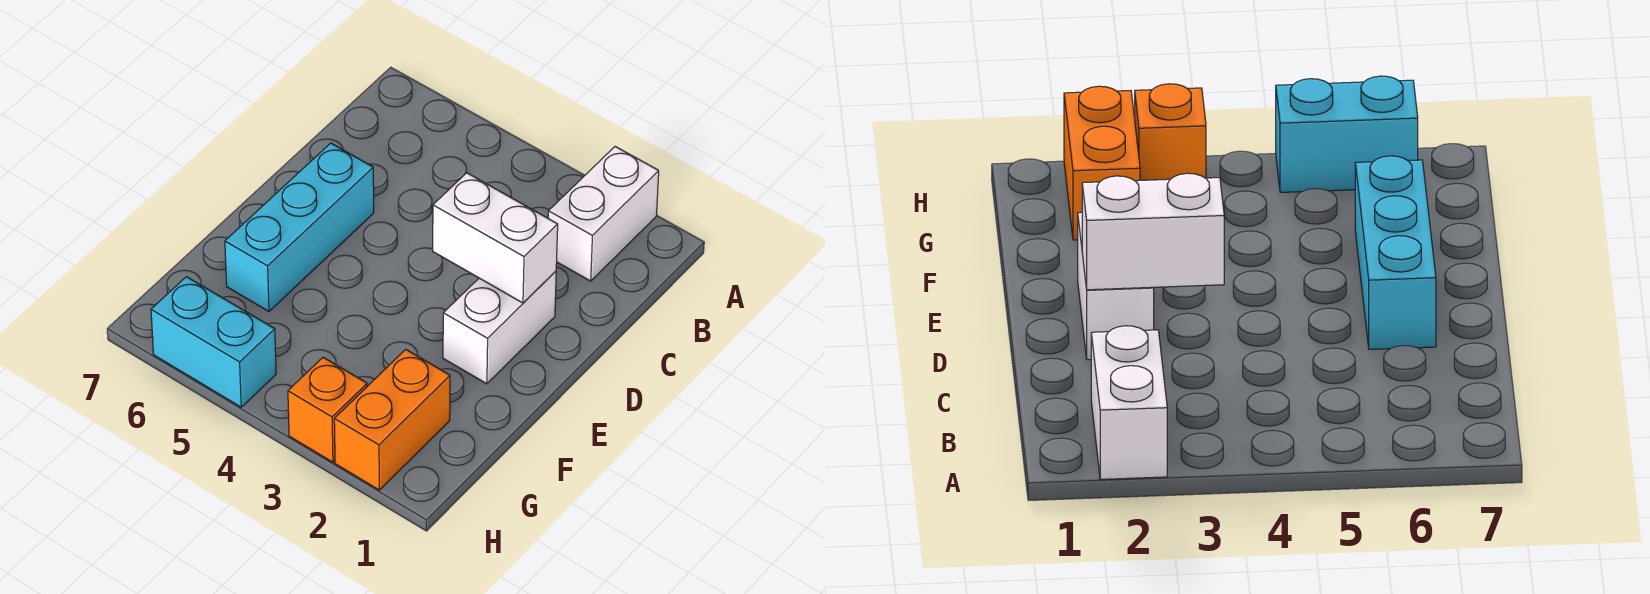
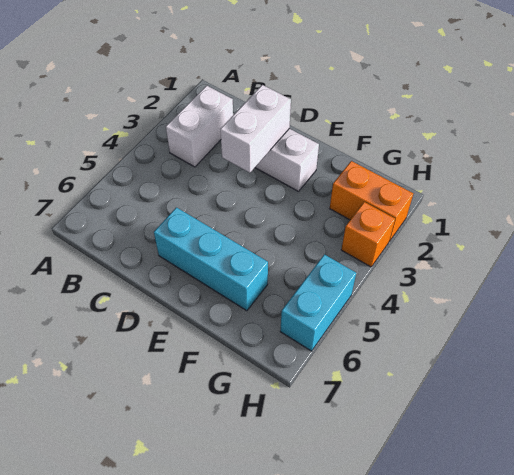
white 1x2 brick [548,147,659,281] -> white 1x2 brick turned to [166,86,233,167]

